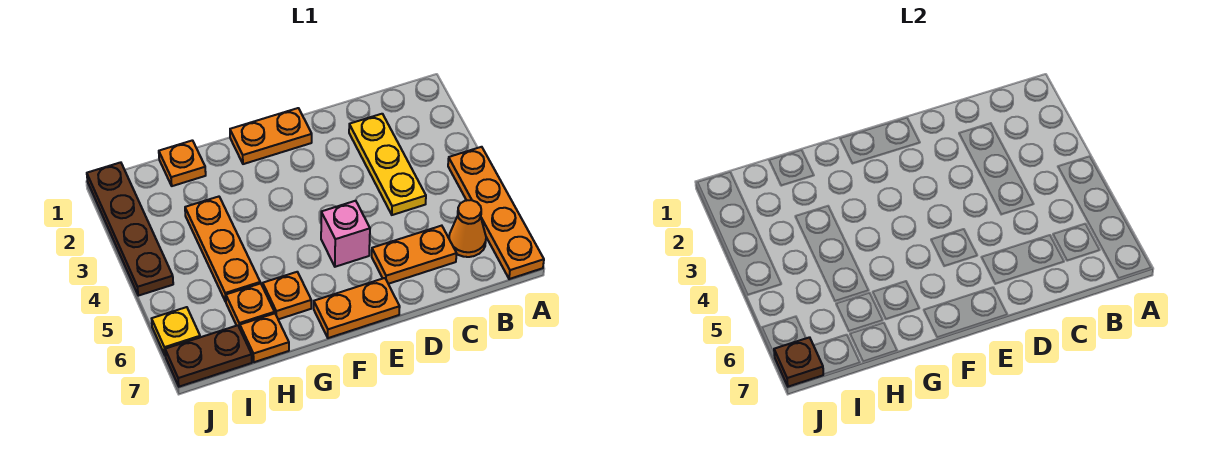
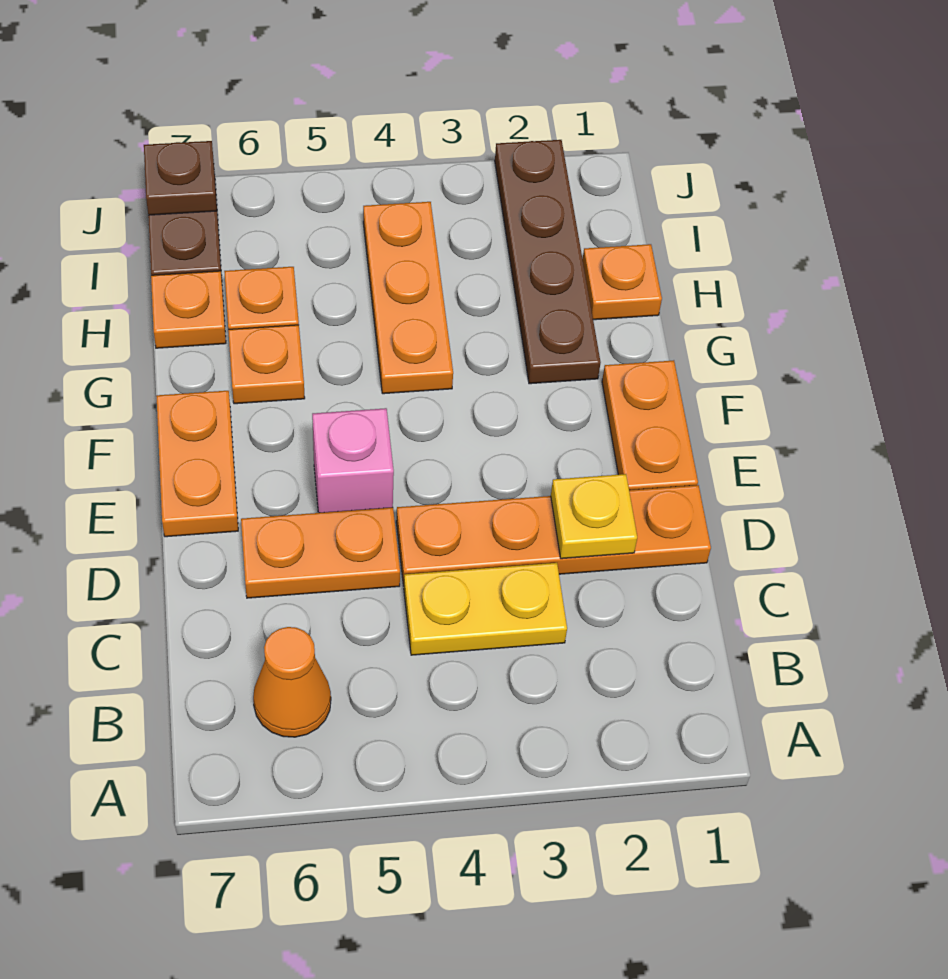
orange 1x4 plate [448,147,544,279] -> orange 1x4 plate moved to [396,485,711,586]
yellow 1x3 plate [349,114,426,215] -> yellow 1x2 plate [404,563,567,655]
orange 1x2 plate [372,226,457,284] -> orange 1x2 plate turned to [241,507,400,598]
orange 1x3 plate [185,197,260,302] -> orange 1x3 plate turned to [363,202,453,394]
brown 1x4 plate [87,162,173,296] -> brown 1x4 plate turned to [495,140,601,384]
yellow 1x1 plate [152,307,200,355] -> yellow 1x1 plate moved to [551,474,637,559]

